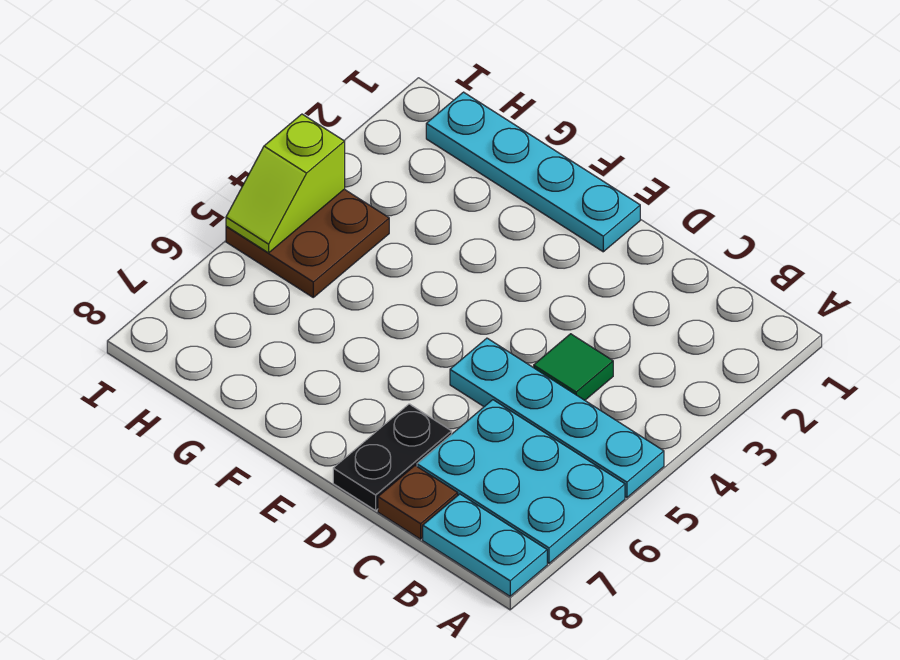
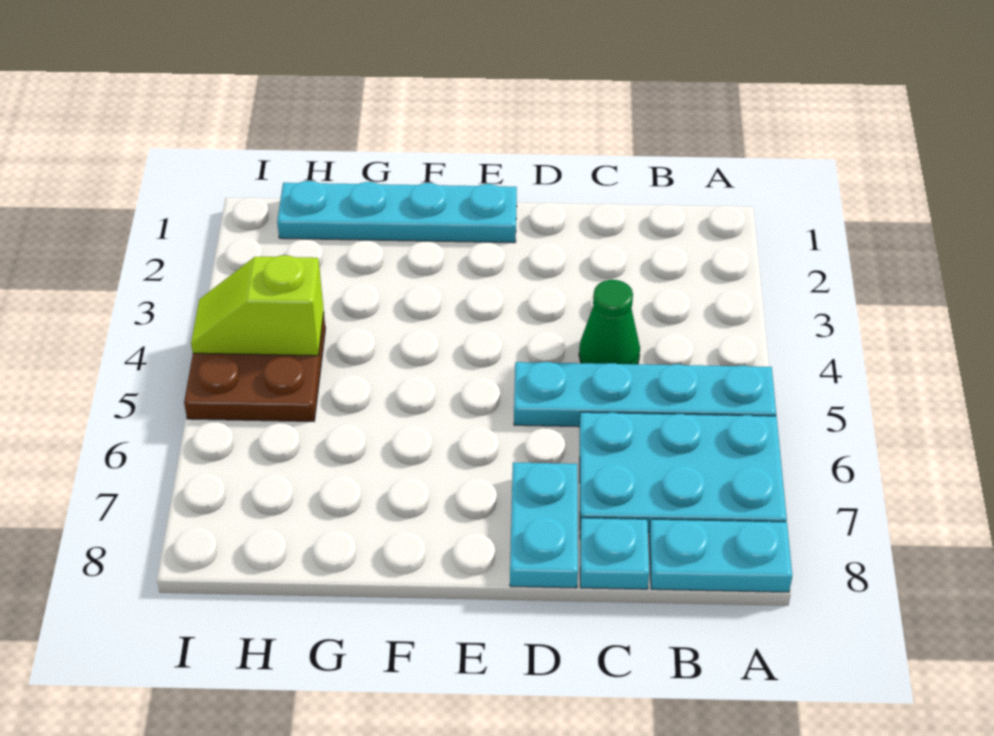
green 1x1 tile [534,334,613,400] -> green 1x1 cone [579,280,640,364]
brown 1x1 plate [378,466,458,539] -> cyan 1x1 plate [580,518,649,589]
black 1x2 plate [333,404,452,511] -> cyan 1x2 plate [510,462,578,588]
lime 1x2 slope [226,114,345,253] -> lime 1x2 slope turned to [191,255,324,356]

